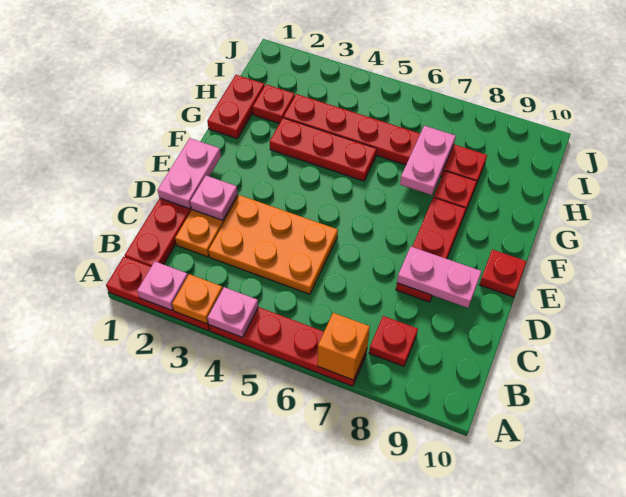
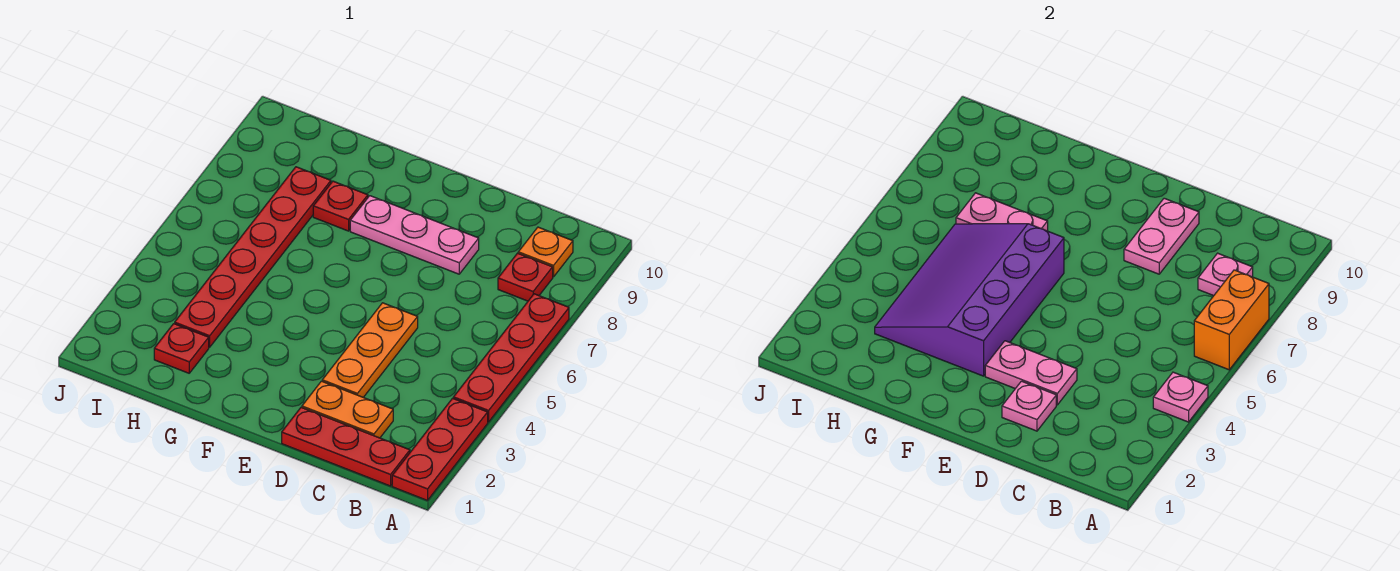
pink 1x1 plate [137,262,188,310] -> pink 1x1 plate moved to [1198,253,1253,296]
orange 1x1 plate [172,274,223,324] -> orange 1x1 plate moved to [518,227,573,277]
orange 1x1 brick [318,313,370,380] -> orange 1x2 brick [1194,270,1269,370]
orange 2x3 plate [209,195,338,294] -> orange 1x3 plate [322,303,418,397]
pink 1x2 plate [158,138,221,209] -> pink 1x2 plate moved to [985,341,1077,405]
red 1x3 plate [396,198,466,302] -> pink 1x3 plate [350,196,479,274]
red 1x1 plate [479,250,526,297] -> none
none -> purple 3x4 slope [875,224,1064,376]
red 1x2 plate [207,75,264,139] -> none
red 1x3 plate [270,118,377,181] -> none

